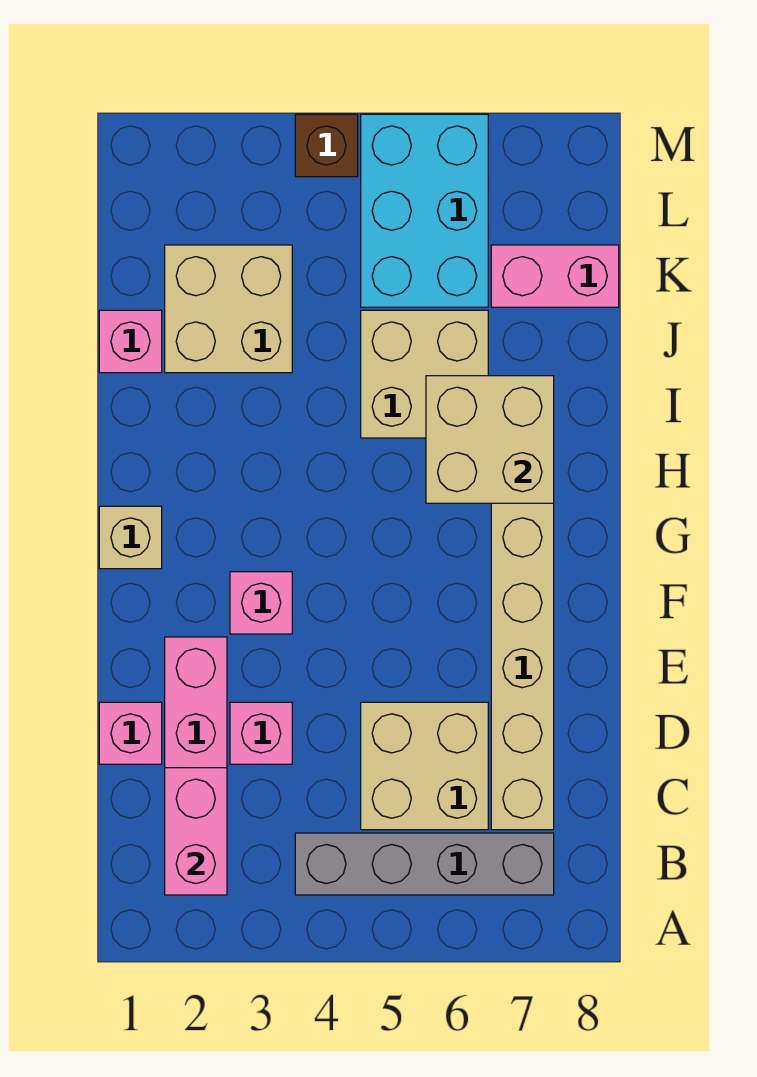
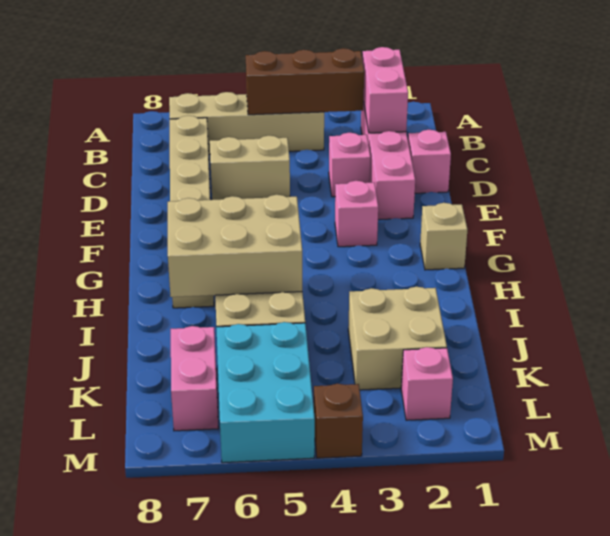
none -> brown 1x3 brick [246,48,364,115]
grey 1x4 brick [295,833,554,895] -> tan 1x4 brick [169,92,324,154]
tan 2x2 brick [361,702,488,830] -> tan 1x2 brick [210,136,290,200]
tan 2x2 brick [426,376,554,503] -> tan 2x3 brick [168,195,302,297]
pink 1x1 brick [99,310,162,373] -> pink 1x1 brick moved to [401,347,453,420]
pink 1x2 brick [491,245,619,307] -> pink 1x2 brick turned to [171,326,218,431]

